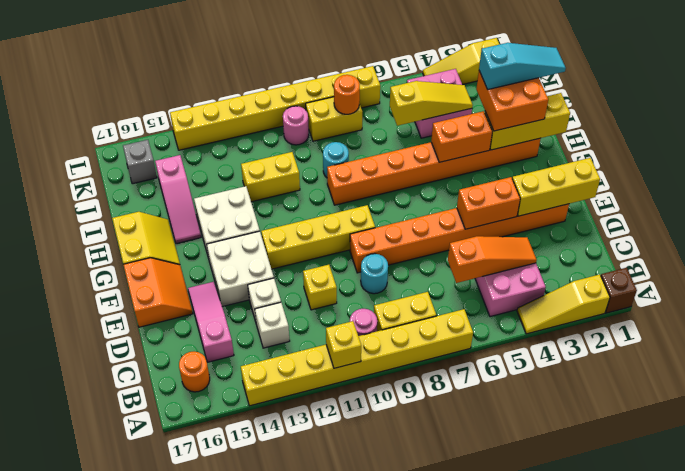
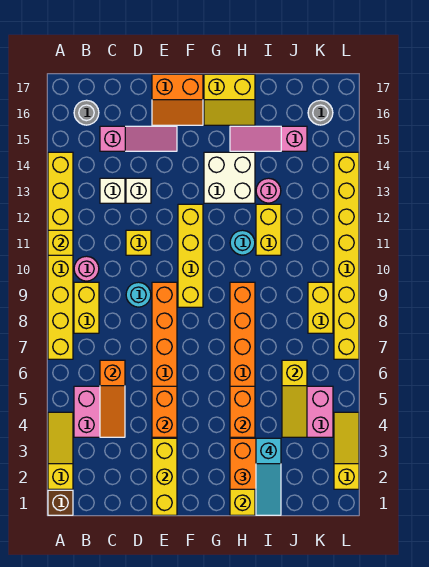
orange 1x1 round brick [179,352,210,392] -> grey 1x1 round brick [74,100,99,125]
white 2x2 brick [207,231,274,307] -> none
cyan 1x1 round brick [323,142,349,178] -> cyan 1x1 round brick moved to [230,230,255,255]
orange 1x1 round brick [334,75,360,114] -> none
pink 1x1 round brick [283,106,309,145] -> pink 1x1 round brick moved to [256,178,281,203]
grey 1x1 brick [123,140,157,184] -> grey 1x1 round brick [308,100,333,125]

